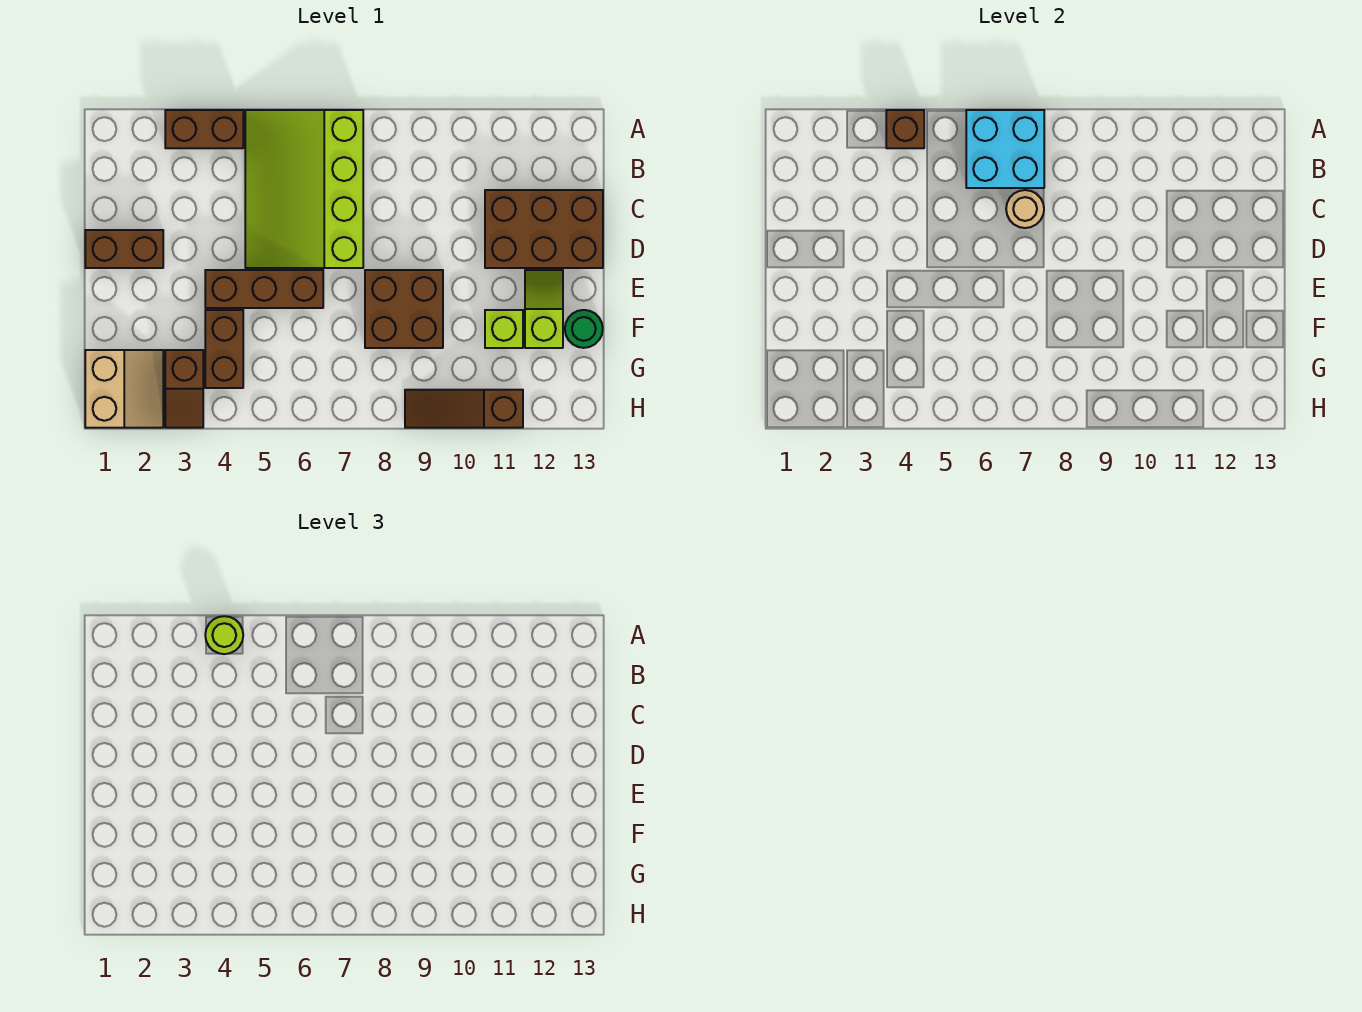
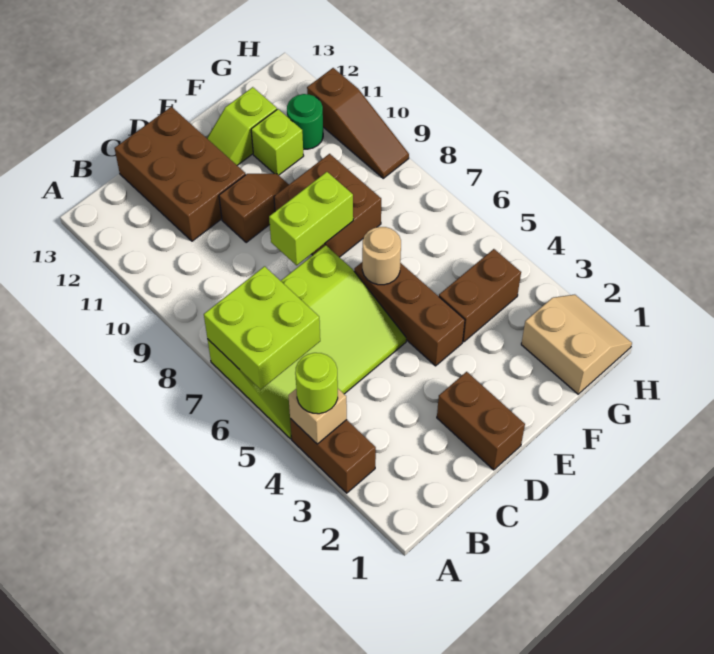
brown 1x1 brick [886,110,924,148] -> tan 1x1 brick [288,389,347,444]
cyan 2x2 brick [966,110,1044,188] -> lime 2x2 brick [204,266,320,389]
tan 1x1 round brick [1006,190,1044,228] -> tan 1x1 round brick moved to [362,227,401,285]
none -> lime 1x2 brick [269,172,353,265]
green 1x1 round brick [565,310,603,348] -> green 1x1 round brick moved to [287,94,323,149]
tan 2x2 slope [85,350,163,428] -> tan 2x2 slope turned to [521,295,632,394]
brown 1x2 slope [165,350,203,428] -> brown 1x2 slope moved to [219,173,289,243]

